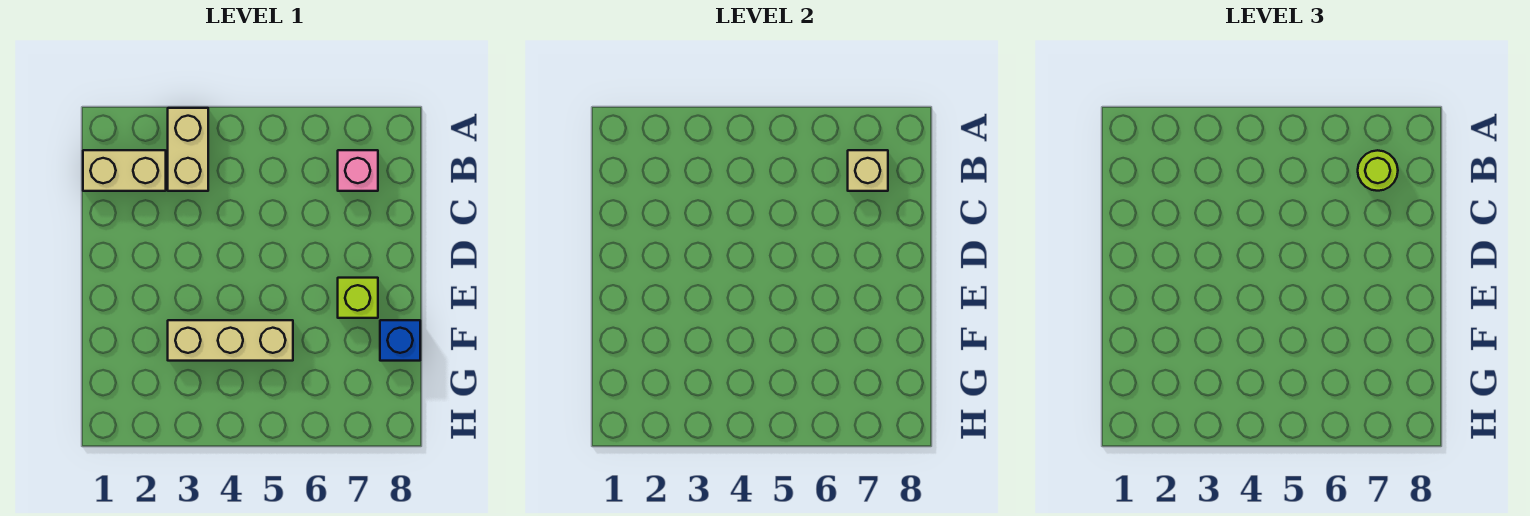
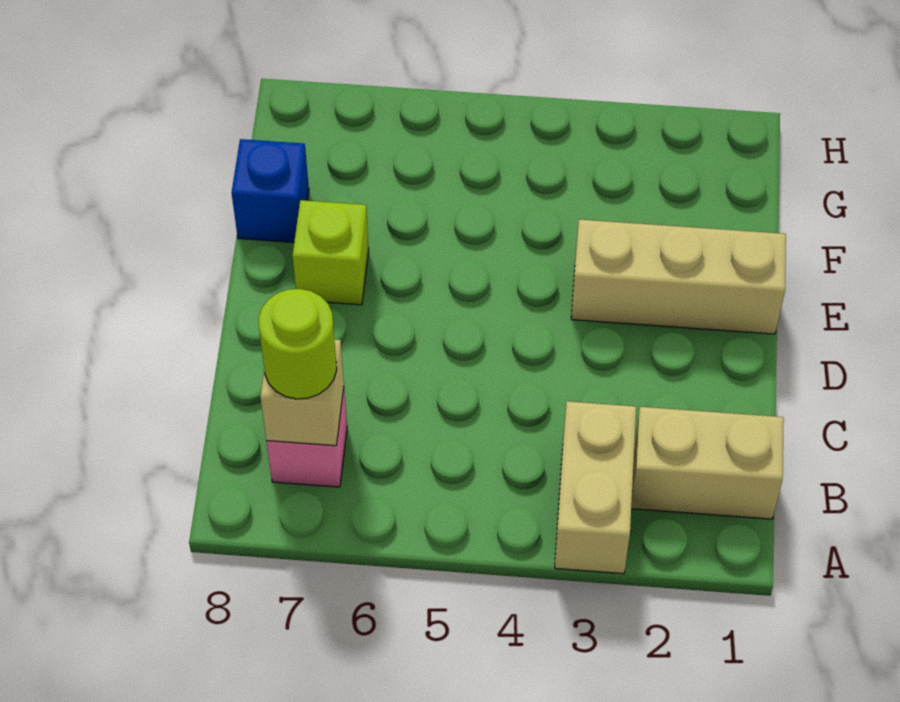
tan 1x3 brick [168,320,293,361] -> tan 1x3 brick moved to [571,219,786,334]

